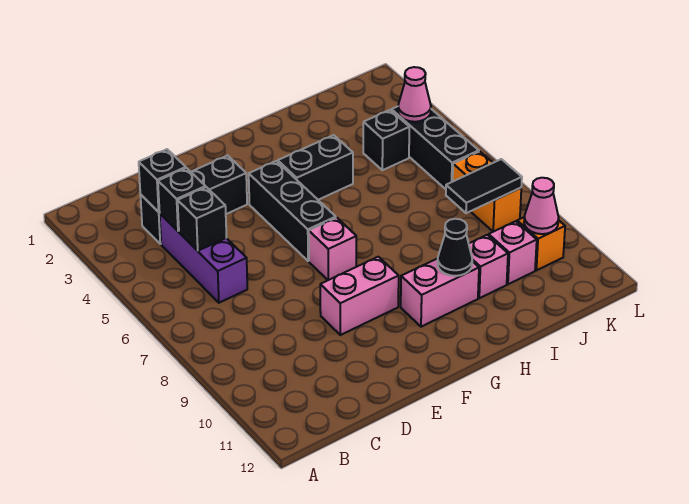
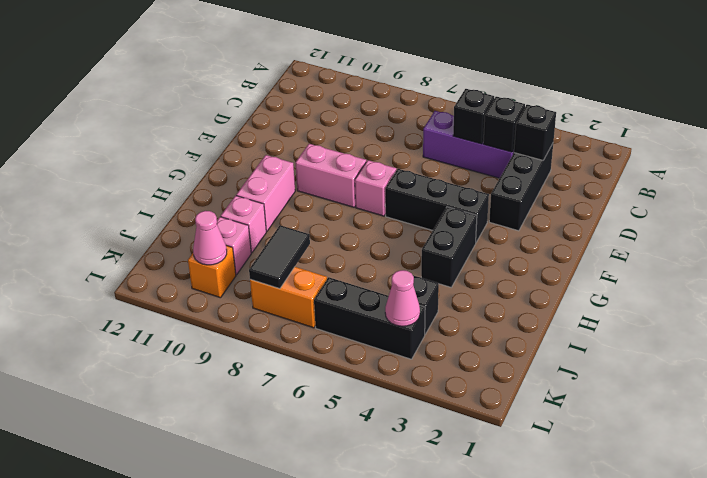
pink 1x2 brick [320,257,399,335] -> pink 1x2 brick turned to [295,144,366,207]
black 1x1 cone [438,219,472,276] -> none

